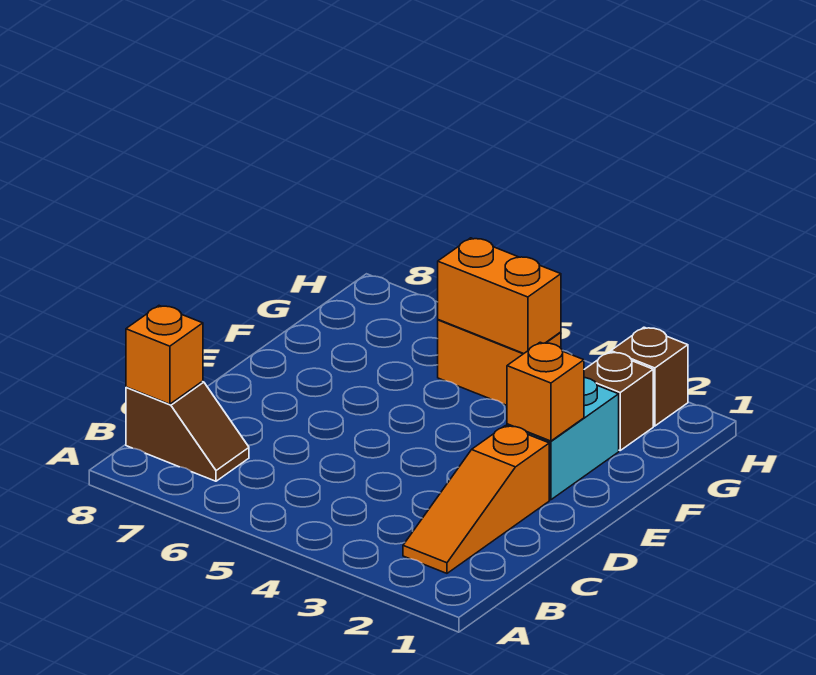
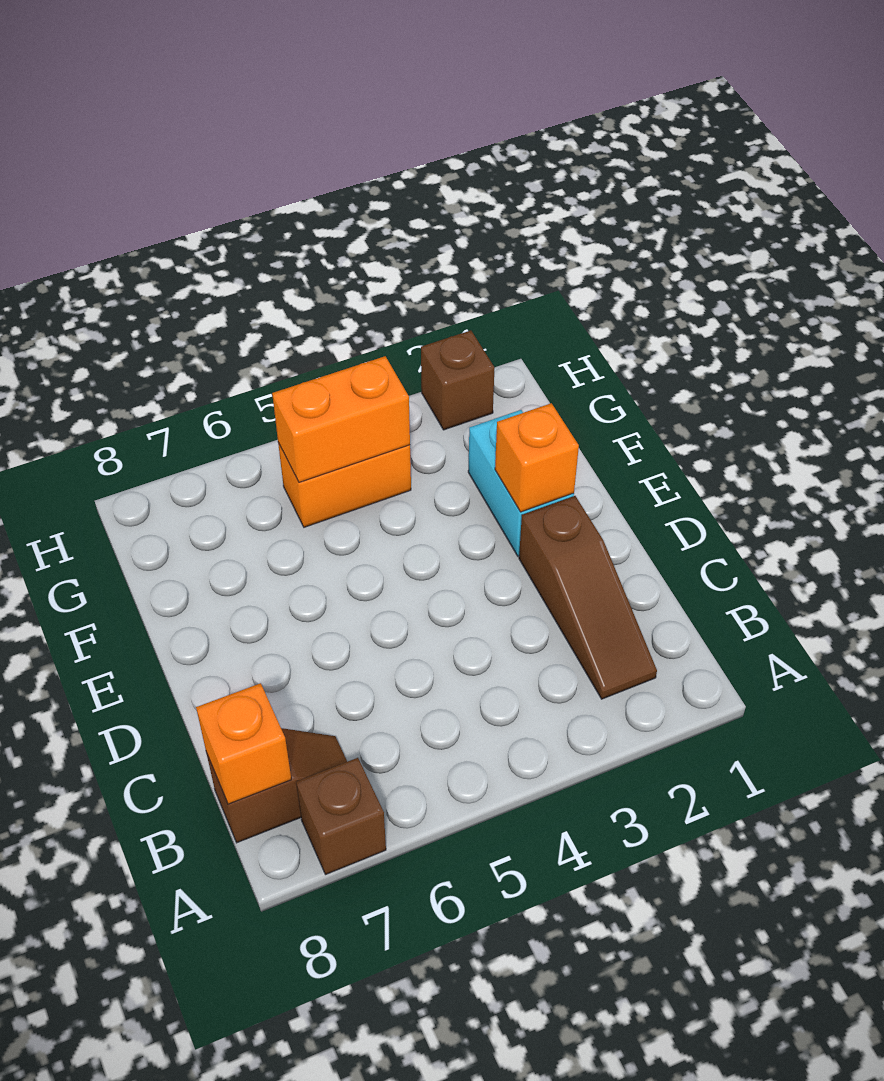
orange 1x3 slope [403,426,549,573] -> brown 1x3 slope [519,496,657,699]
brown 1x1 brick [584,352,653,450] -> brown 1x1 brick moved to [296,758,386,875]

